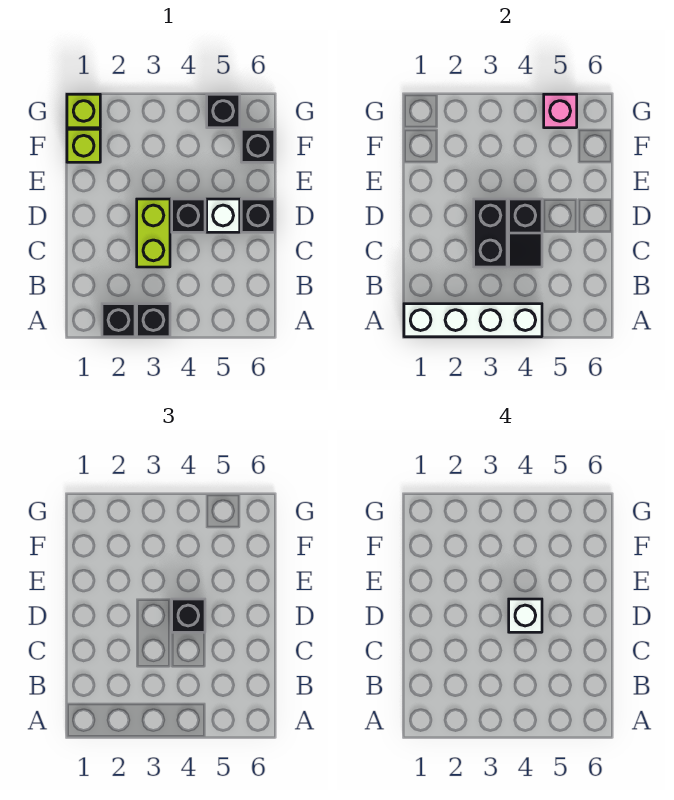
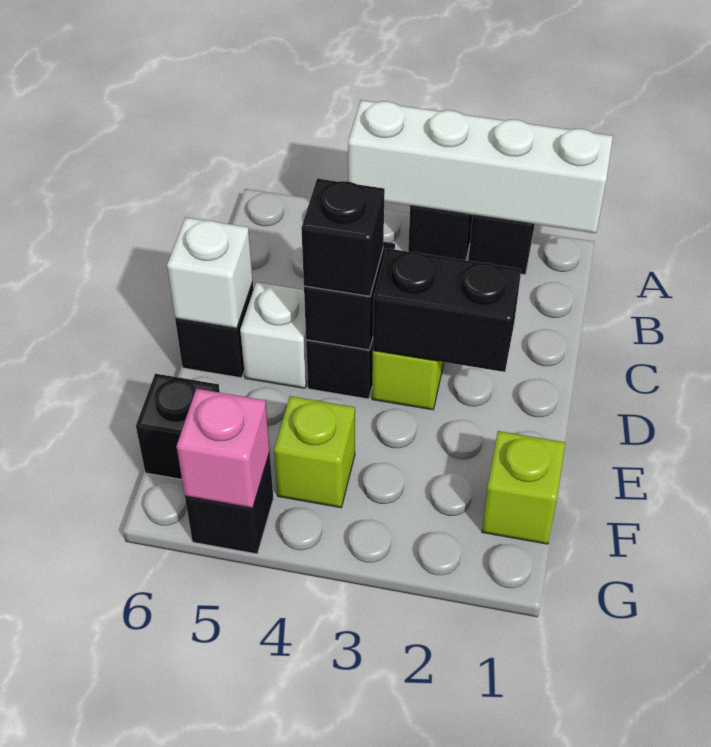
black 1x2 brick [474,199,507,267] -> black 1x2 brick turned to [373,248,521,372]
white 1x1 brick [509,599,542,632] -> white 1x1 brick moved to [167,217,253,328]
lime 1x1 brick [67,94,100,128] -> lime 1x1 brick moved to [274,396,355,508]

